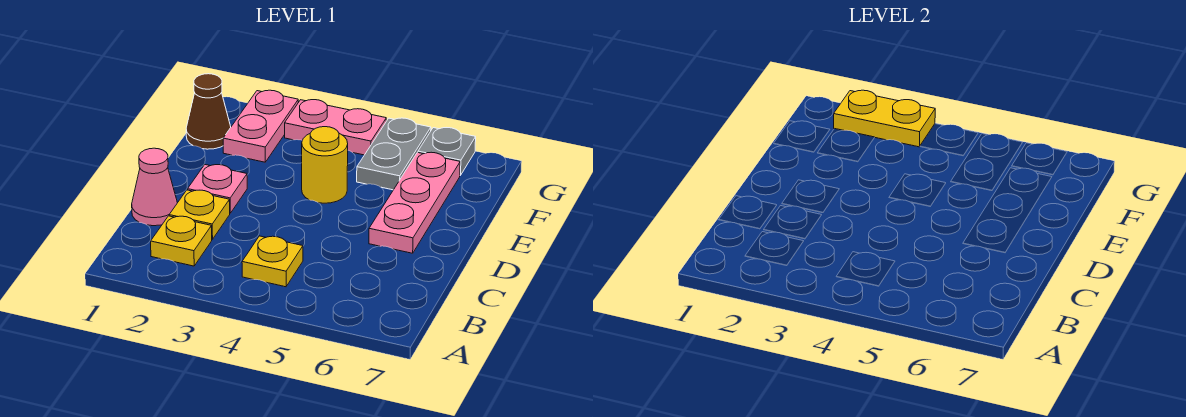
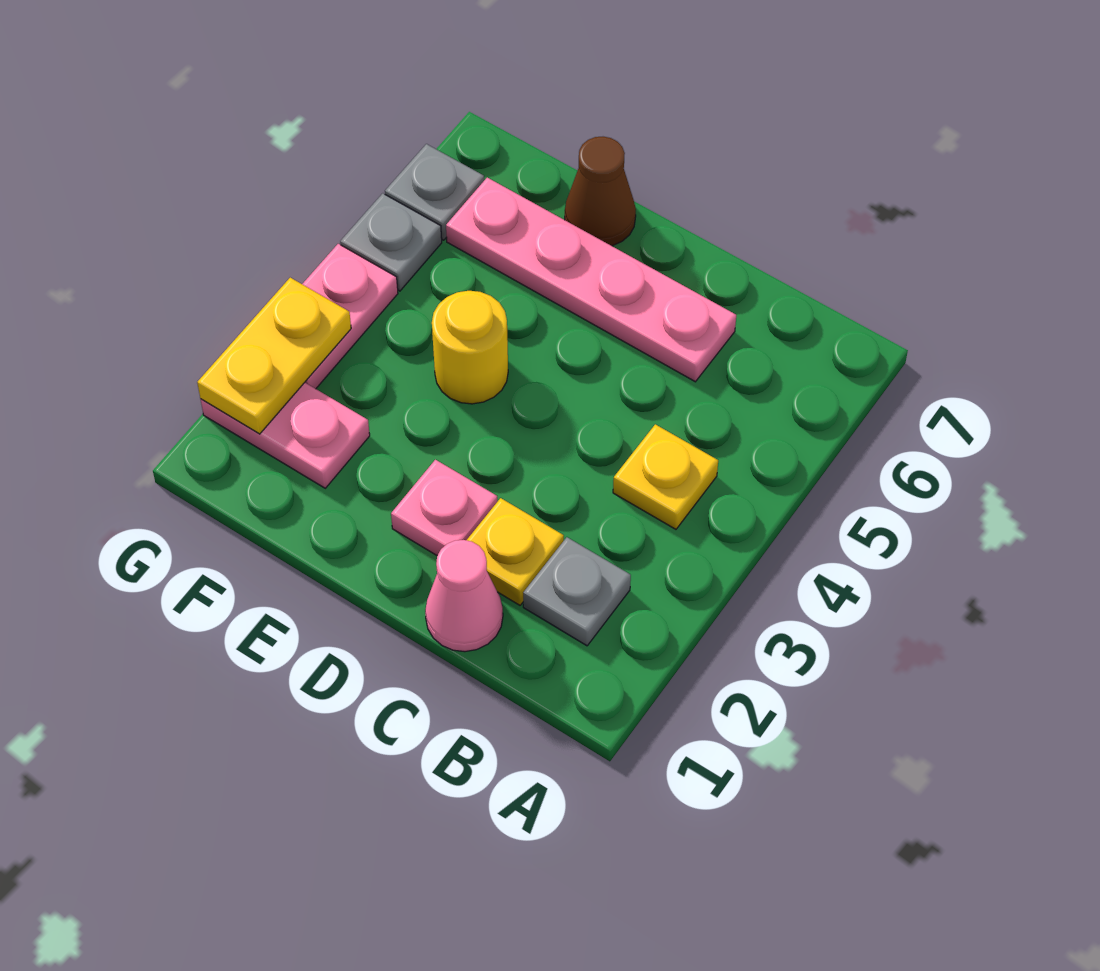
yellow 1x1 plate [151,216,212,266] -> grey 1x1 plate [523,537,631,646]
pink 1x3 plate [369,152,460,253] -> pink 1x4 plate [446,178,736,382]
brown 1x1 cone [186,74,231,149] -> brown 1x1 cone moved to [565,137,636,246]
grey 1x2 plate [357,118,431,190] -> grey 1x1 plate [340,193,442,291]

